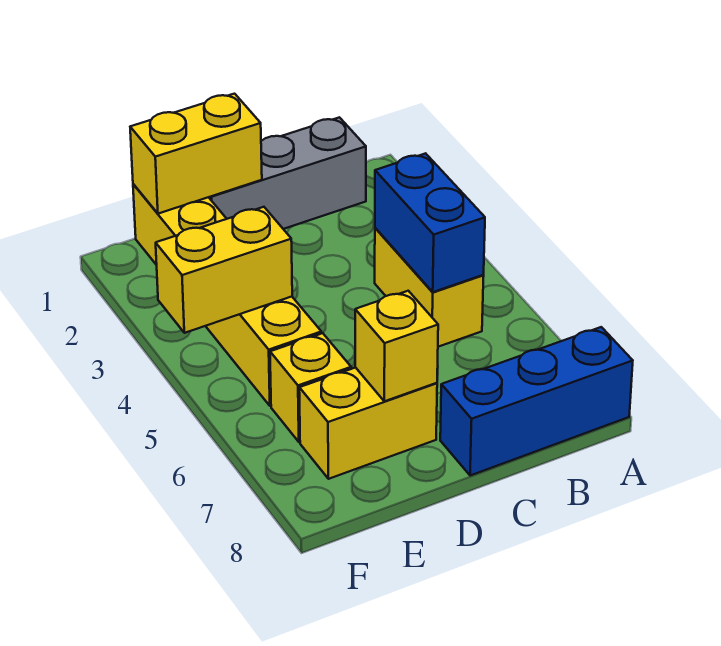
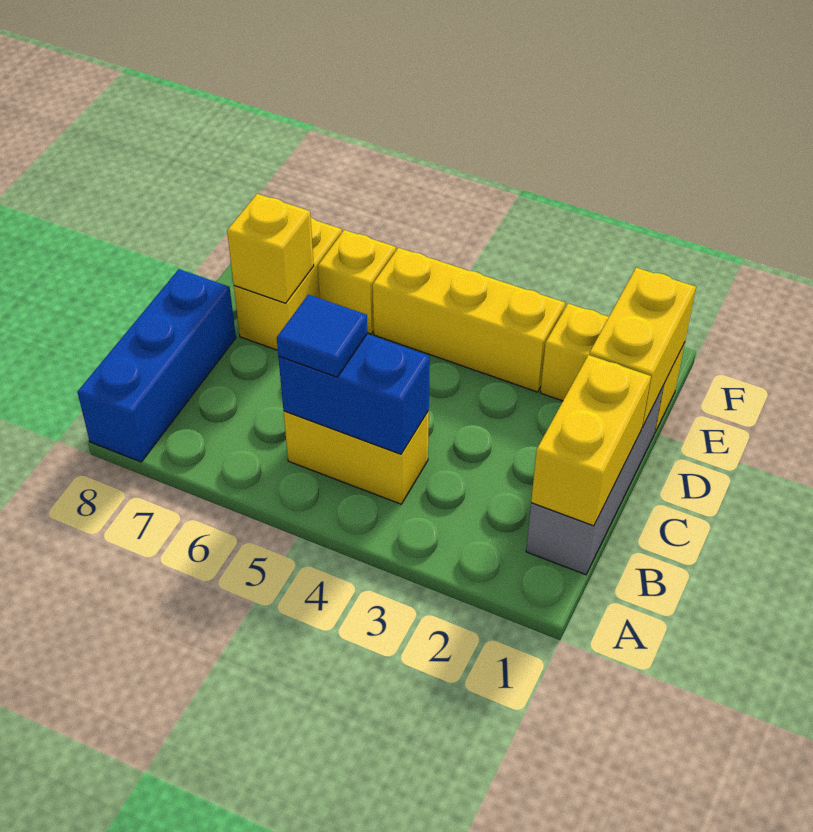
none -> blue 1x1 tile [277,295,367,377]
yellow 1x2 brick [156,207,292,333] -> yellow 1x2 brick moved to [531,355,651,526]

